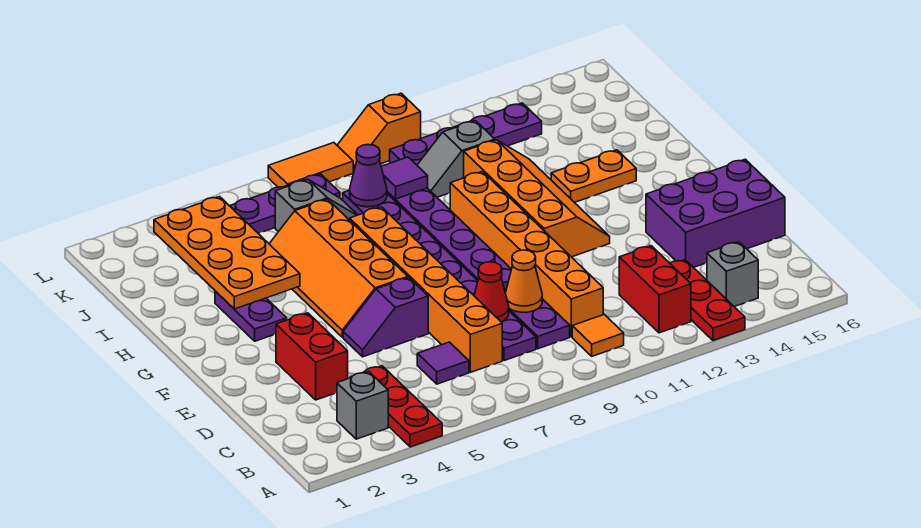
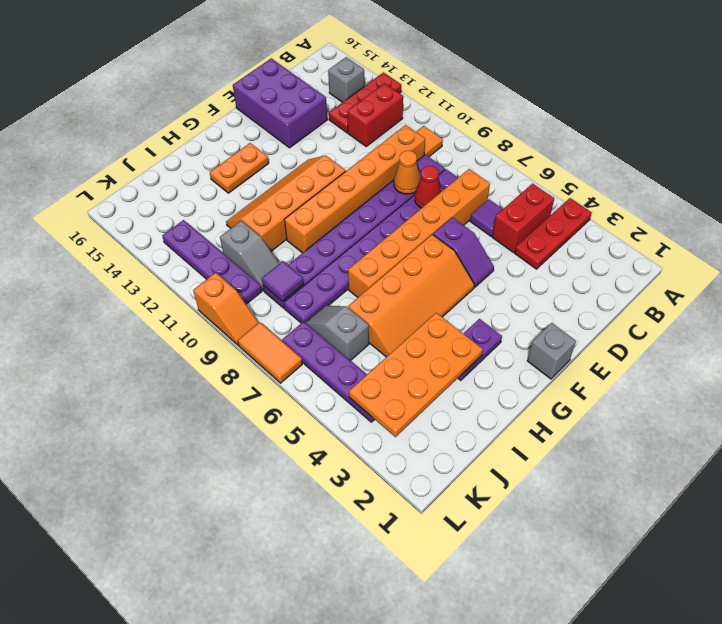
grey 1x1 brick [337,372,388,439] -> grey 1x1 brick moved to [527,323,576,379]
red 1x2 brick [276,313,348,400] -> red 1x2 brick moved to [492,184,554,252]
orange 1x2 plate [551,150,636,203] -> orange 1x2 plate turned to [210,143,269,193]
purple 1x1 cone [350,145,387,207] -> none

